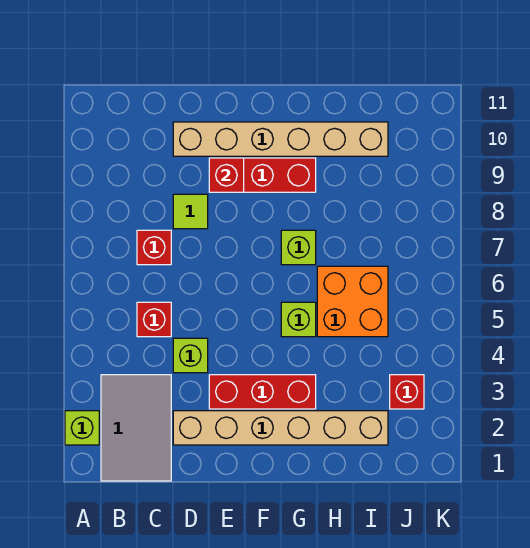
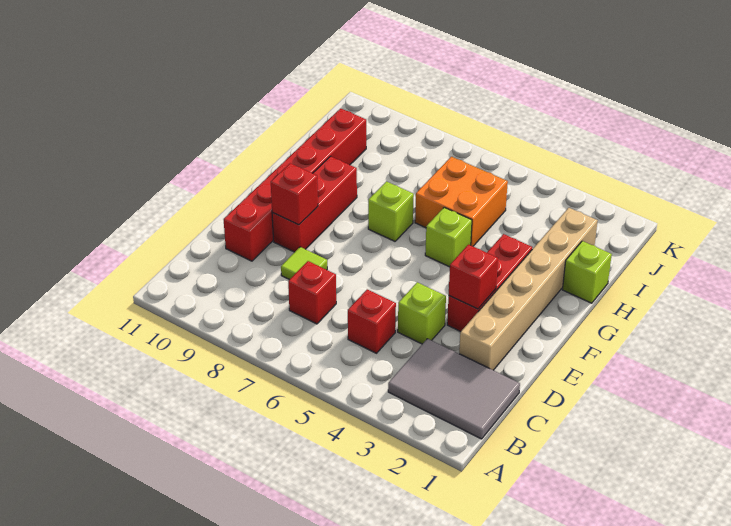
lime 1x1 brick [65,411,99,445] -> lime 1x1 brick moved to [562,241,612,303]
tan 1x6 brick [173,122,388,156] -> red 1x6 brick [224,108,366,261]
red 1x1 brick [390,375,424,409] -> red 1x1 brick moved to [449,245,498,309]

